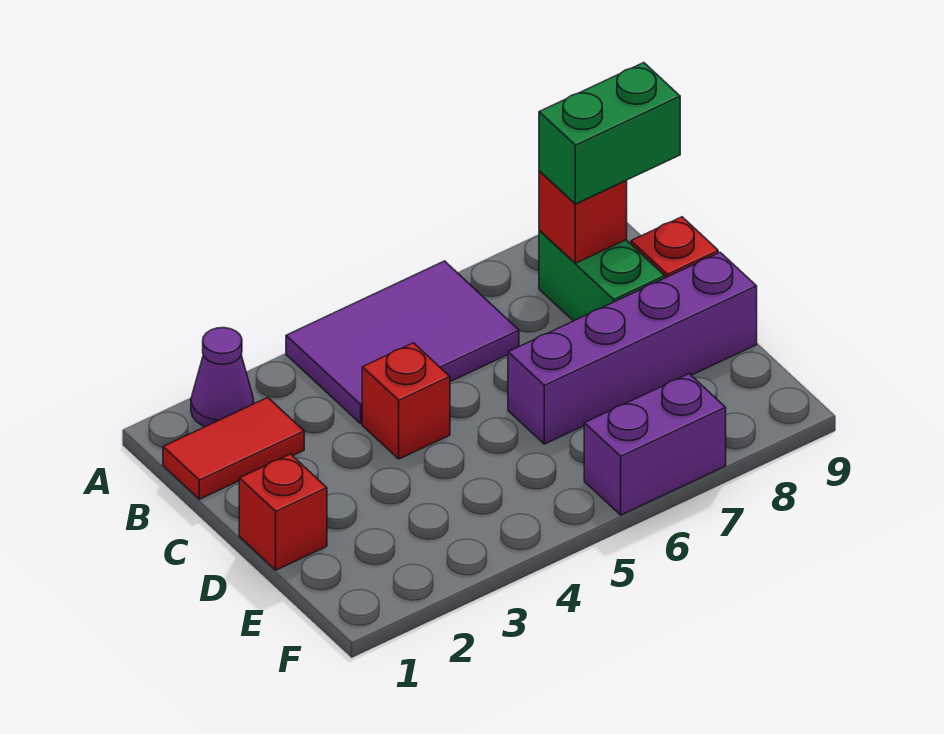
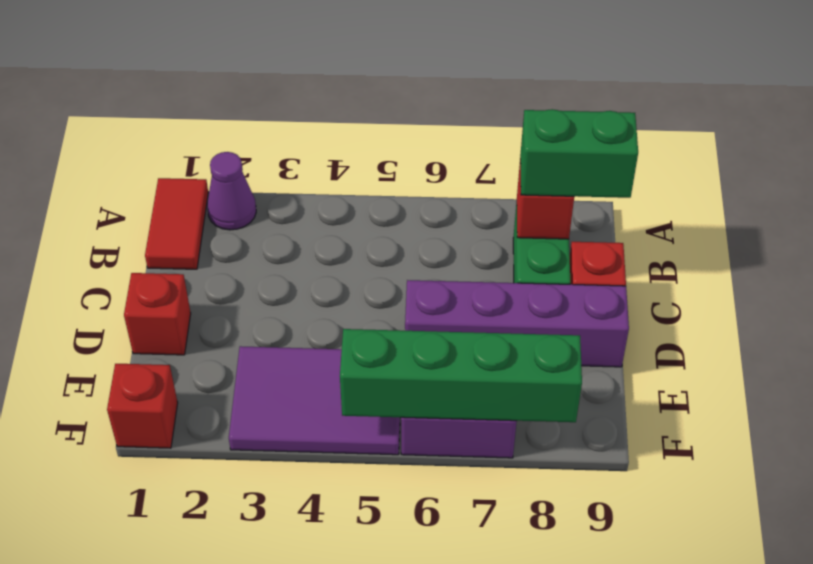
purple 2x3 tile [286,261,519,423] -> purple 2x3 tile moved to [229,346,400,455]
red 1x2 tile [163,397,304,499] -> red 1x2 tile turned to [145,178,208,269]
red 1x1 brick [362,343,450,459] -> red 1x1 brick moved to [107,364,178,448]
none -> green 1x4 brick [340,329,582,422]

